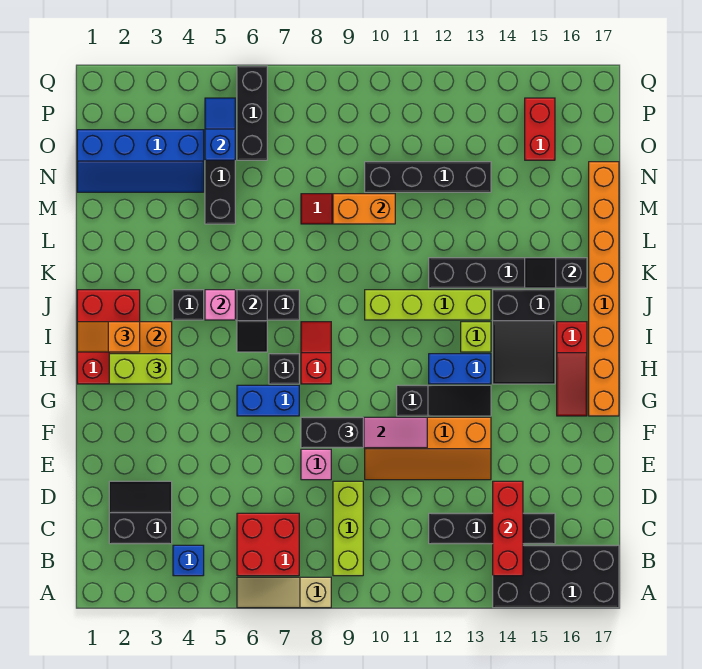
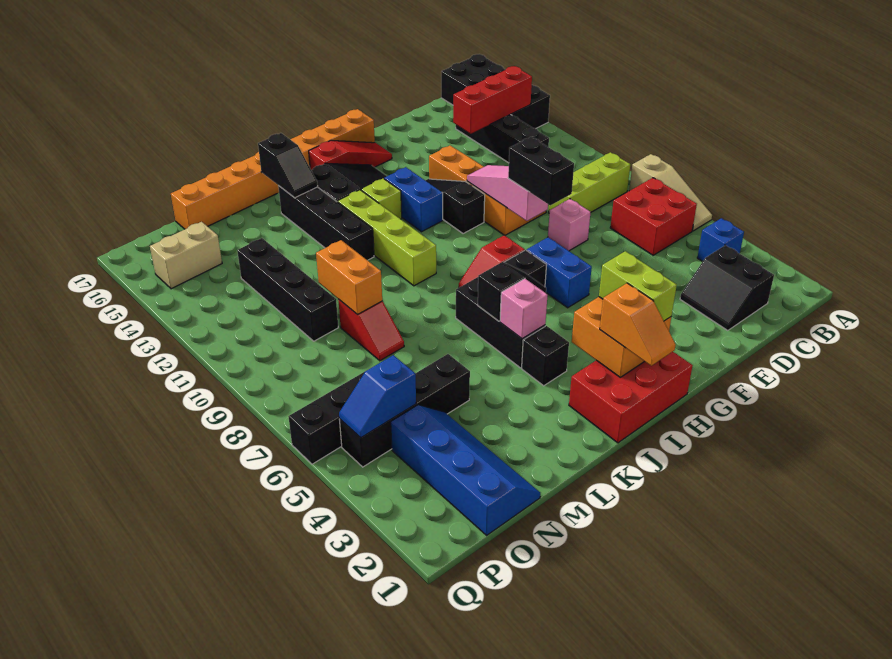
red 1x2 brick [525,98,555,160] -> tan 1x2 brick [150,222,222,289]

